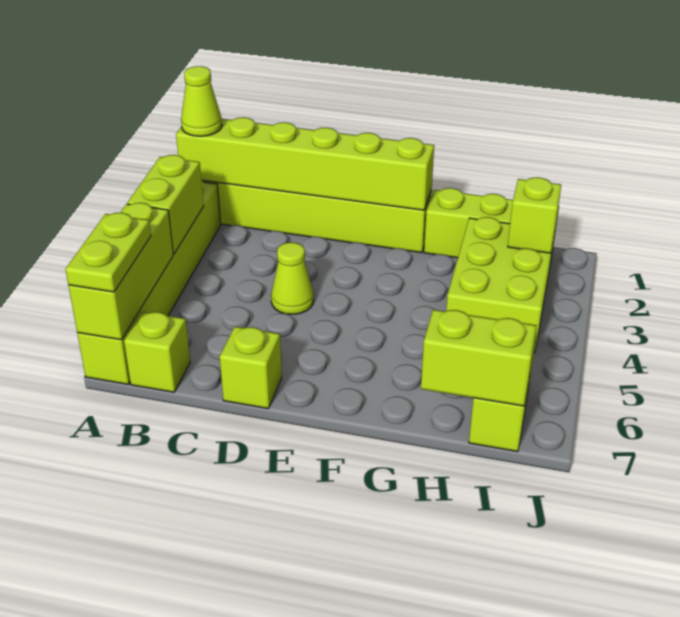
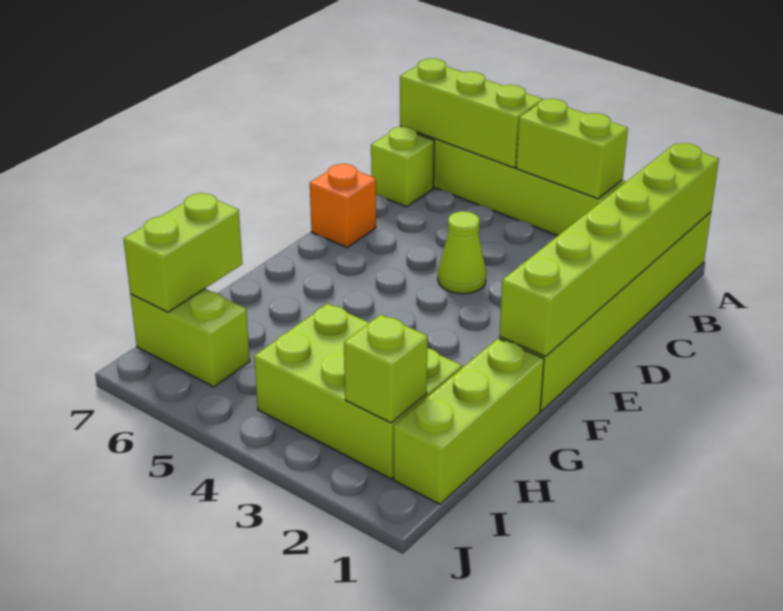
lime 1x1 cone [181,66,222,136] -> none
lime 1x2 plate [65,213,151,292] -> none
lime 1x1 brick [220,327,282,409] -> orange 1x1 brick [310,164,376,247]

